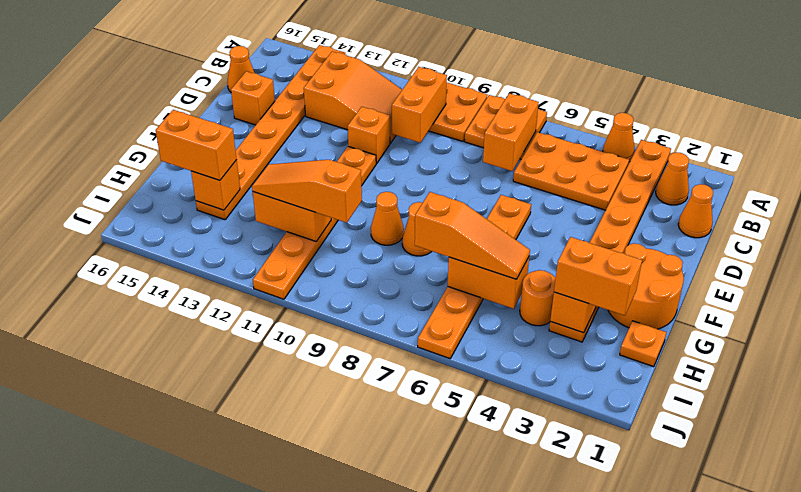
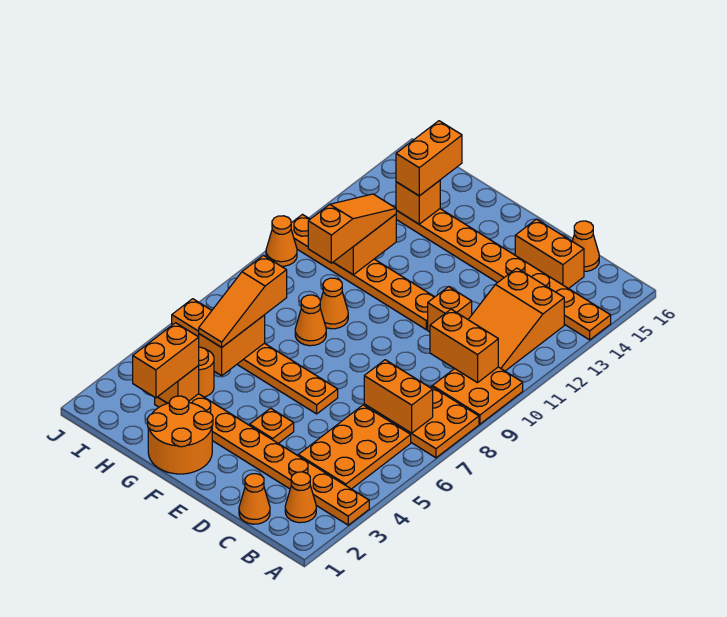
orange 1x1 cone [603,113,635,162] -> orange 1x1 cone moved to [266,216,297,266]
orange 1x1 brick [231,71,275,125] -> orange 1x2 brick [515,219,584,289]
orange 1x1 plate [620,321,666,367] -> orange 1x1 plate moved to [250,408,294,443]

